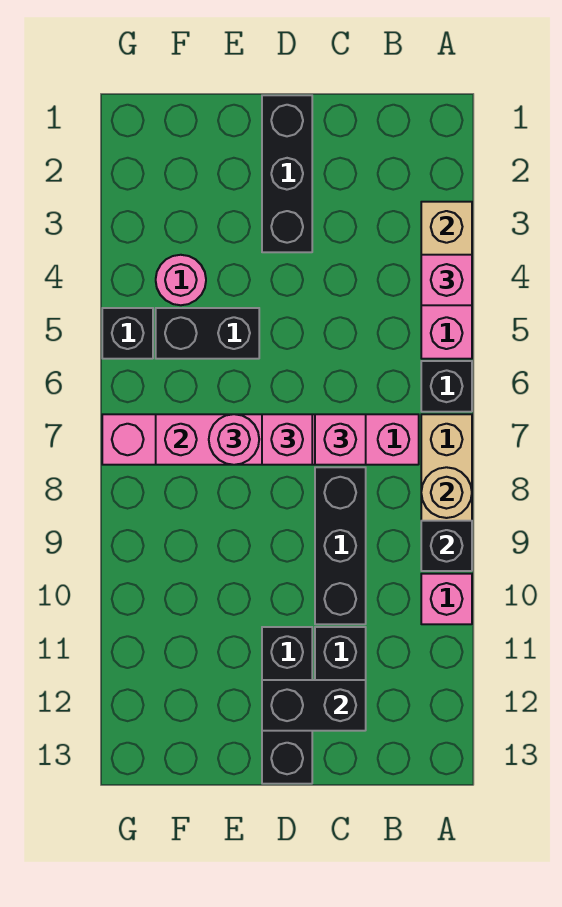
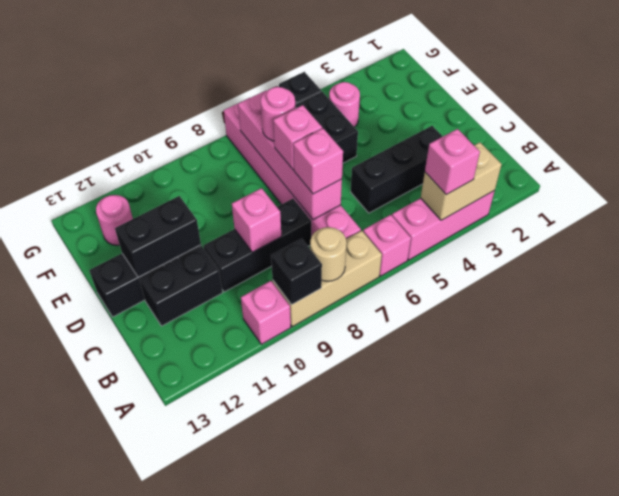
black 1x1 brick [421,361,472,412] -> pink 1x1 brick [363,215,411,276]
none -> pink 1x1 brick [232,188,281,252]
black 1x2 brick [262,680,366,731] -> black 1x2 brick turned to [115,196,201,277]
black 1x3 brick [262,95,312,252] -> black 1x3 brick moved to [351,126,443,213]
none -> pink 1x1 round brick [96,195,133,245]

